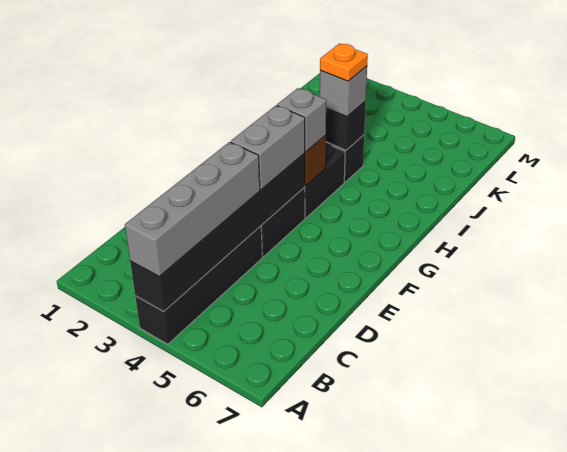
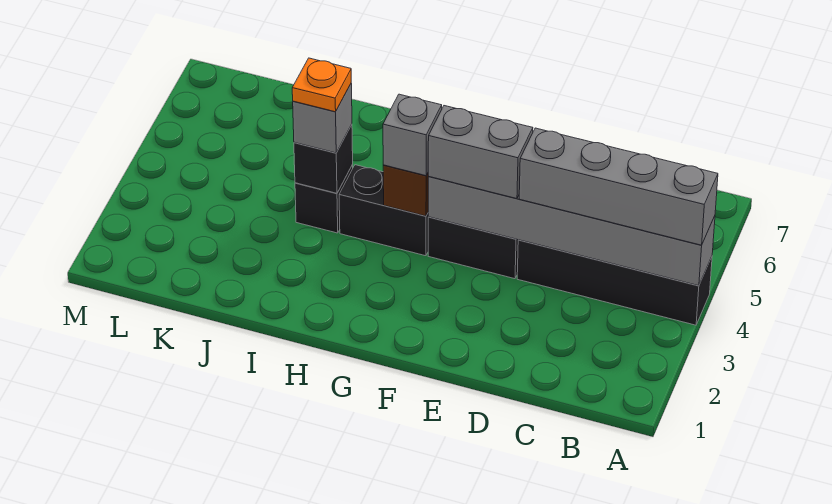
black 1x6 brick [130,153,305,311] -> grey 1x6 brick [428,177,715,286]

